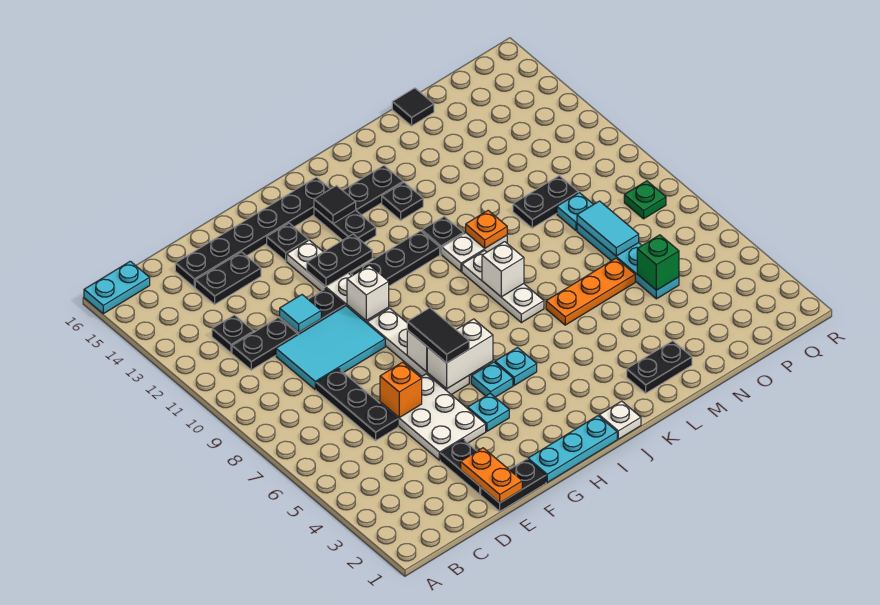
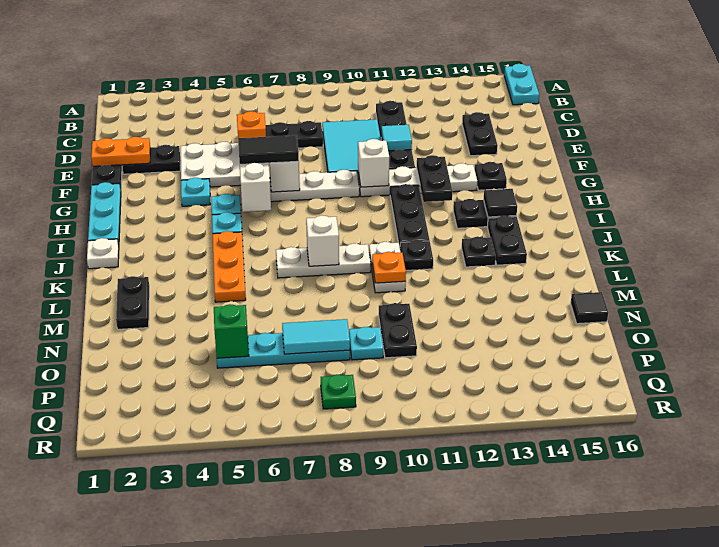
black 1x1 plate [212,315,254,353] -> none
black 1x6 plate [175,177,330,287] -> none
orange 1x3 plate [546,258,635,325] -> orange 1x3 plate moved to [213,231,246,302]

